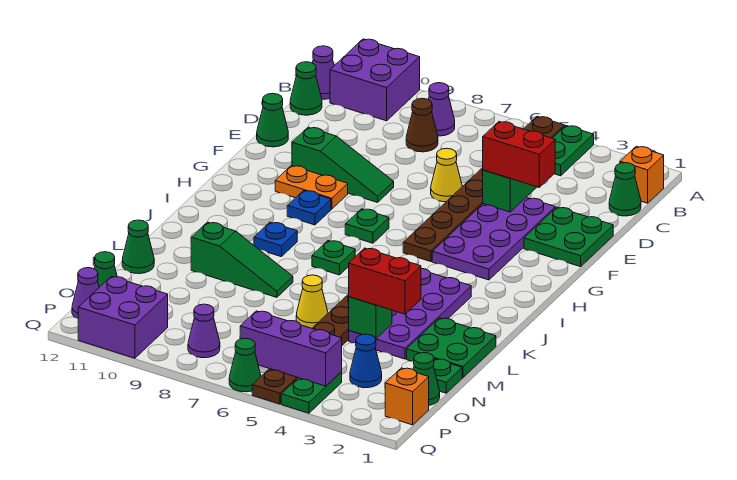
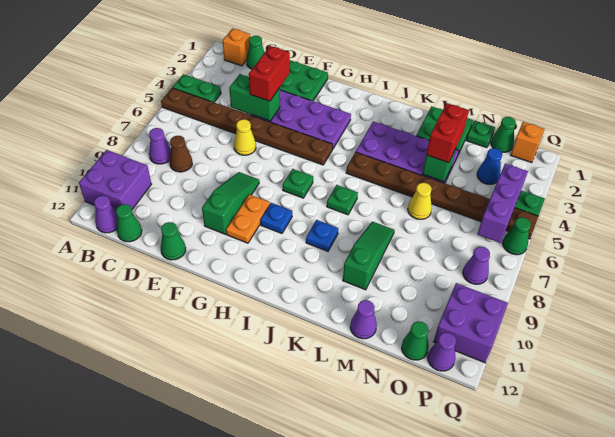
green 1x1 cone [122,220,154,274] -> purple 1x1 cone [350,300,377,339]

